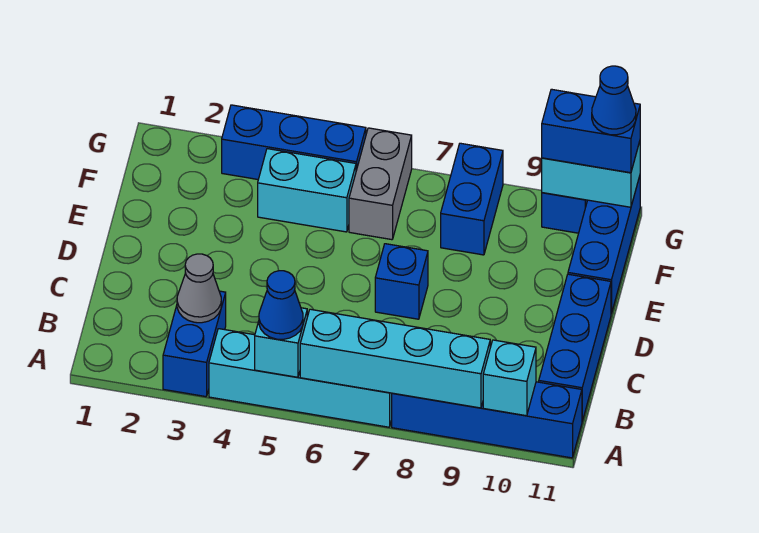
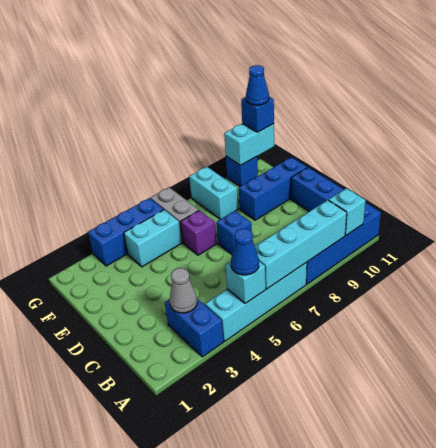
none -> purple 1x1 brick [181,210,217,255]
blue 1x3 brick [568,176,640,314] -> blue 1x3 brick turned to [239,157,307,220]
blue 1x2 brick [441,143,503,255] -> cyan 1x2 brick [189,167,238,219]
blue 1x2 brick [542,89,640,173] -> blue 1x1 brick [241,97,274,132]

